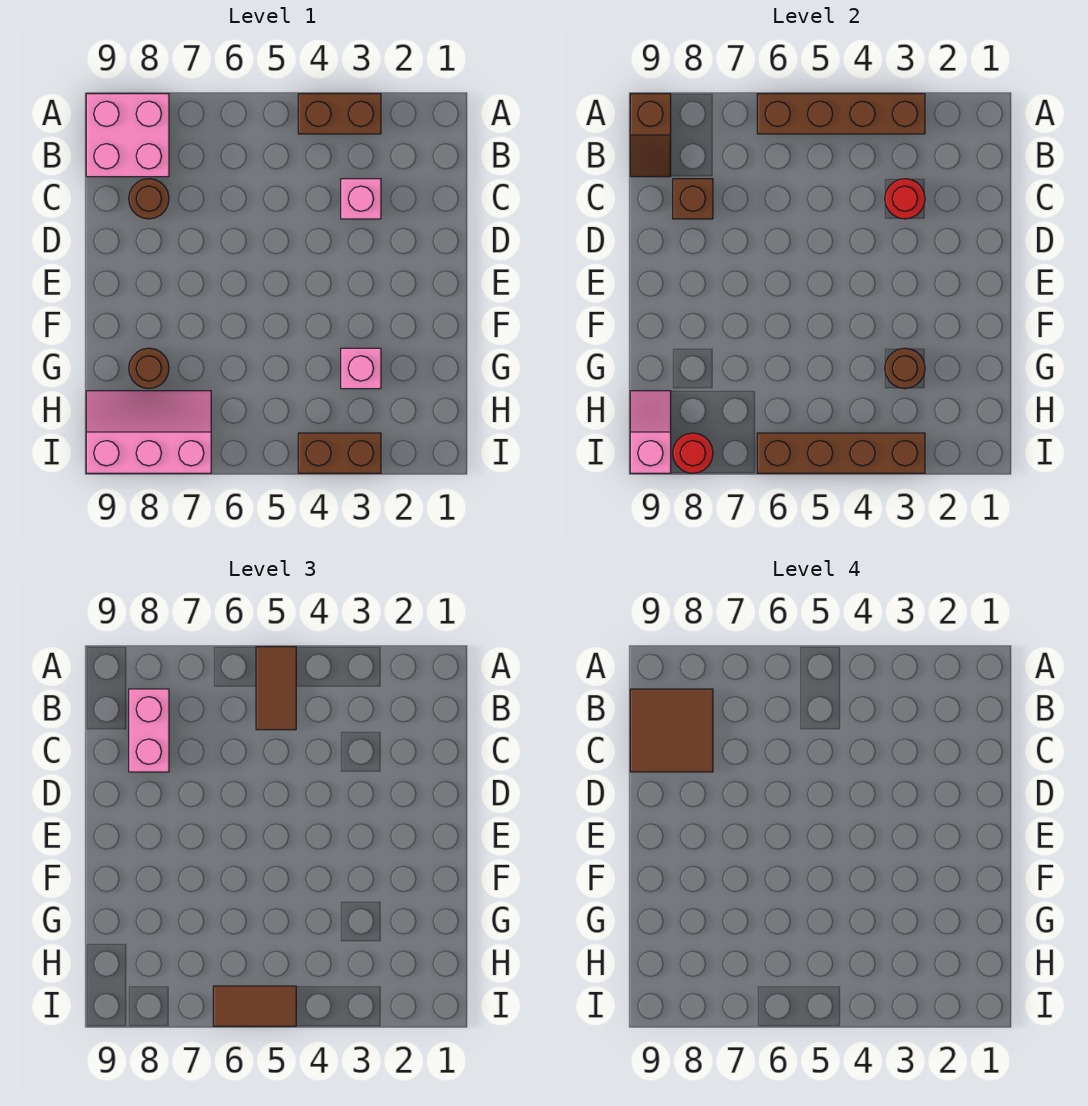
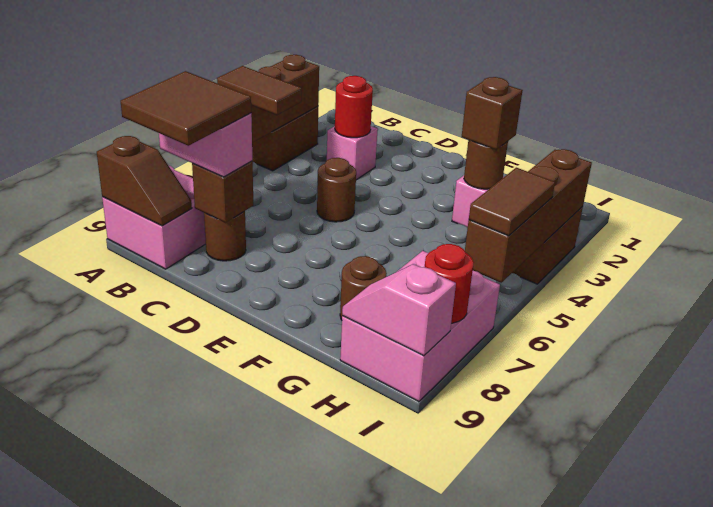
none -> brown 1x1 round brick [317,158,356,222]
none -> brown 1x1 brick [462,77,523,150]
pink 2x3 slope [86,391,211,473] -> pink 2x3 brick [340,251,500,402]

